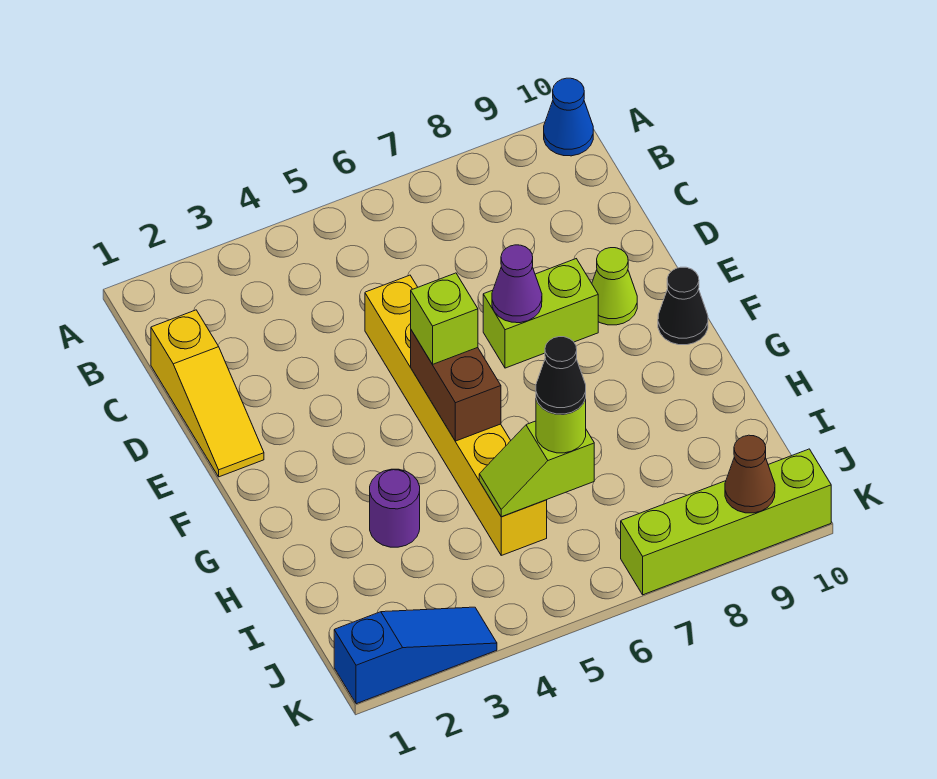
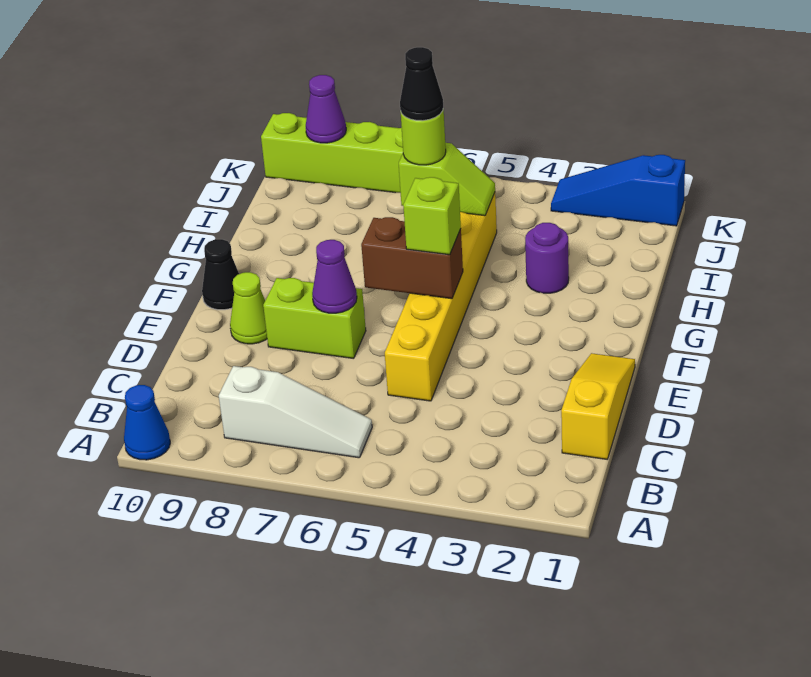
none -> white 1x3 slope [219,366,372,458]
brown 1x2 brick [411,330,501,441] -> brown 1x2 brick turned to [361,217,463,299]
brown 1x1 cone [725,435,775,513] -> purple 1x1 cone [306,75,346,143]

